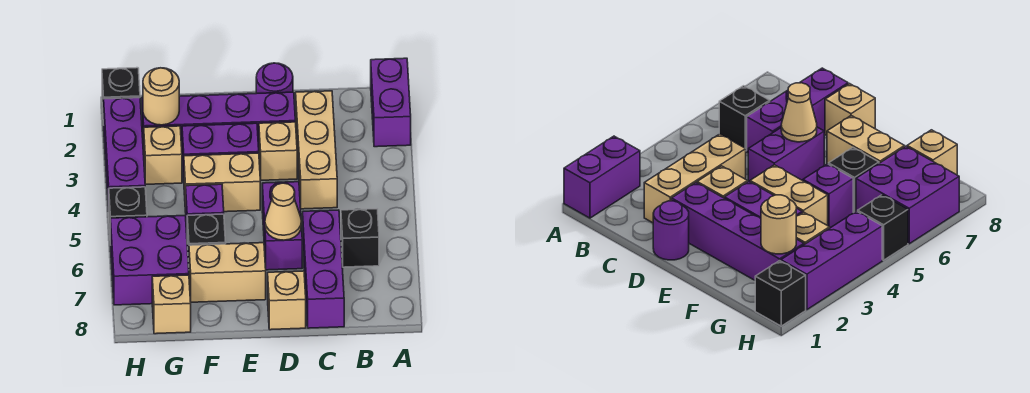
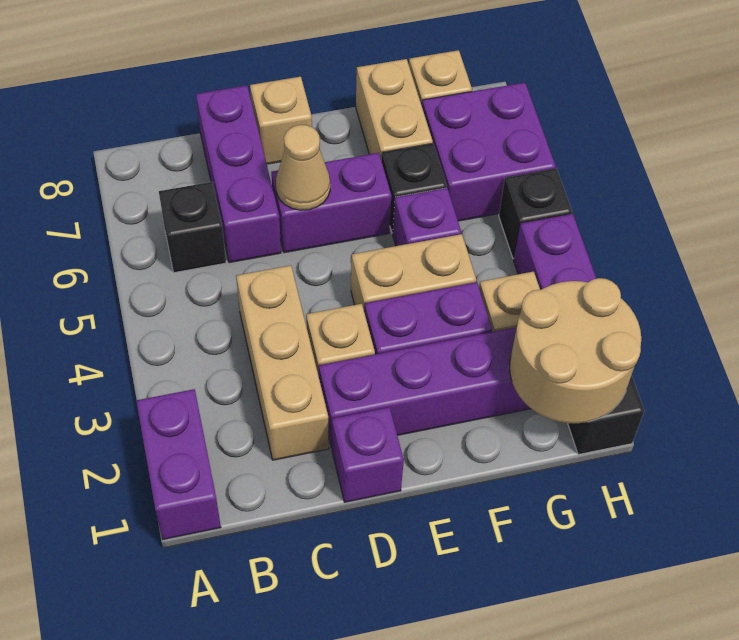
purple 1x1 round brick [256,63,293,93] -> purple 1x1 brick [332,407,404,502]
purple 1x2 brick [262,182,302,270] -> purple 1x2 brick turned to [271,153,391,253]
tan 1x2 brick [189,243,266,302] -> tan 1x2 brick turned to [356,59,433,158]
tan 1x1 round brick [143,68,179,125] -> tan 2x2 round brick [510,278,641,423]

